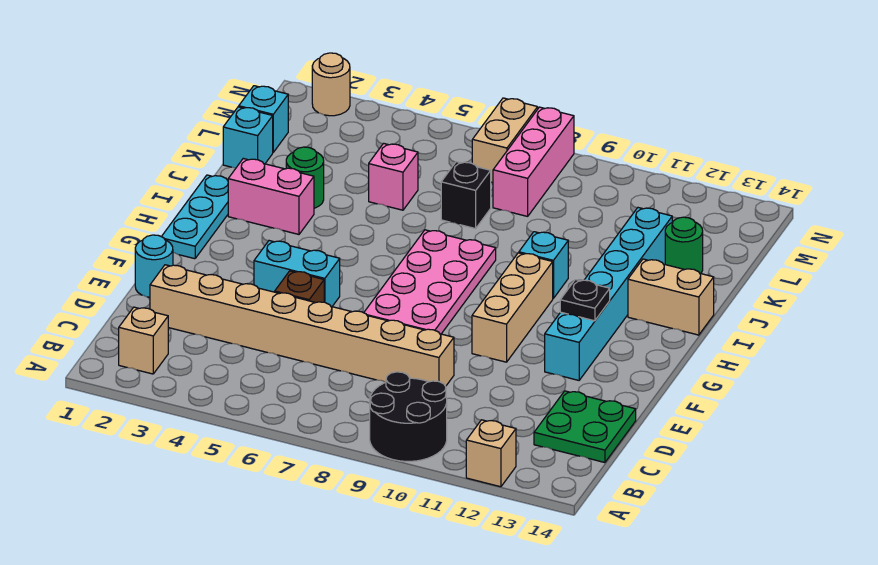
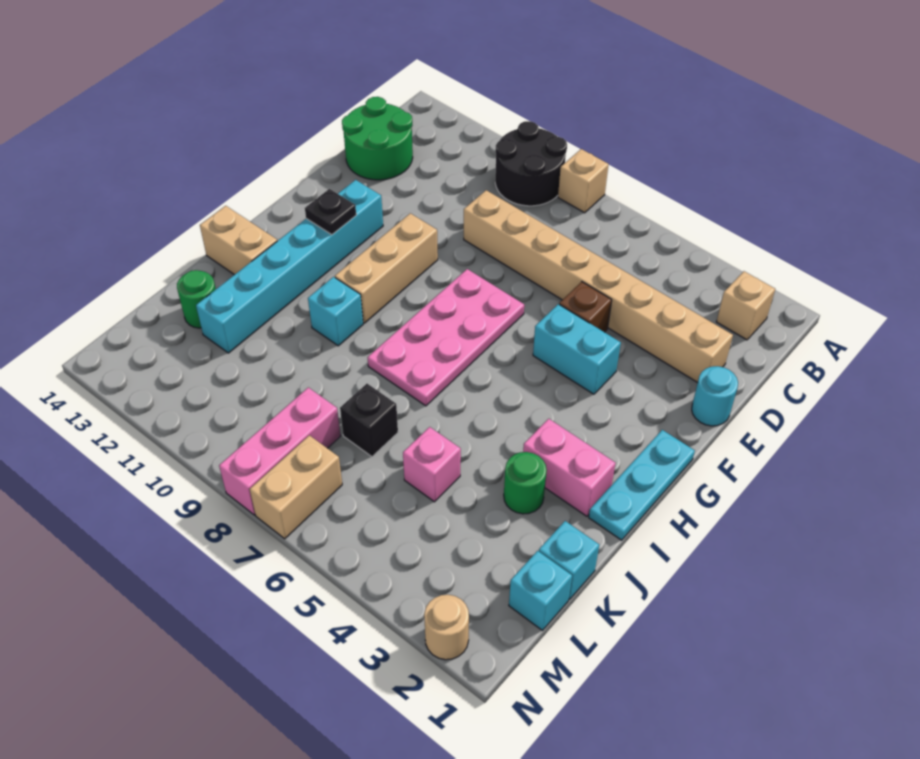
tan 1x1 brick [466,420,516,487] -> tan 1x1 brick moved to [558,149,609,213]
green 2x2 plate [534,391,636,463] -> green 2x2 round brick [342,97,413,180]

